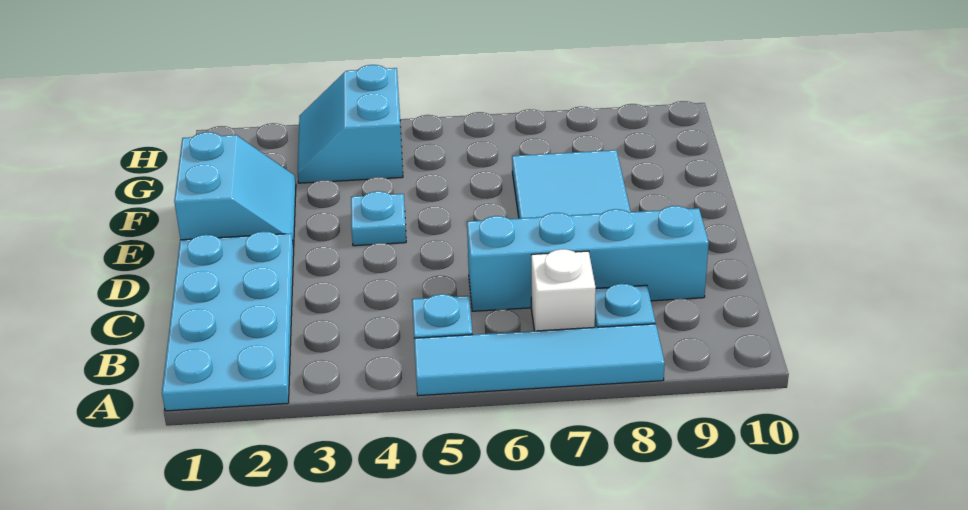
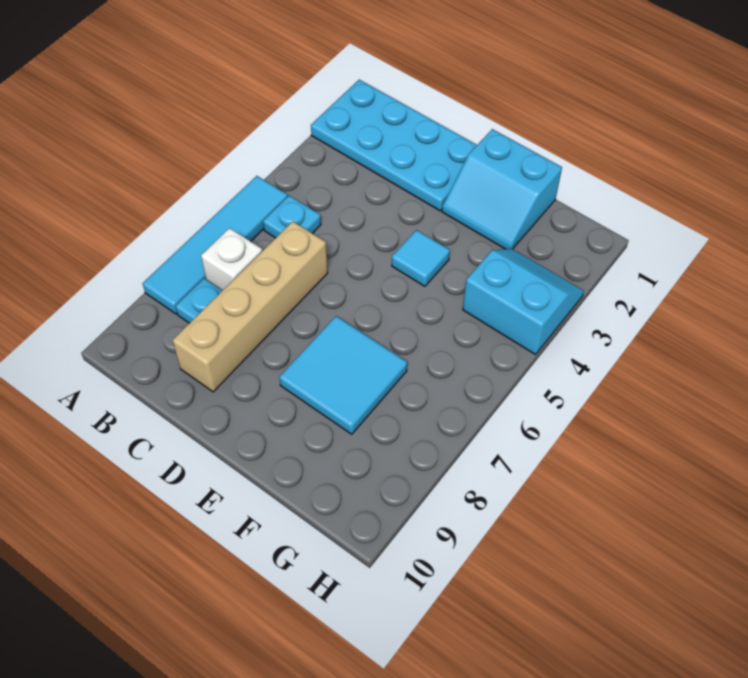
cyan 1x4 brick [467,206,709,311] -> tan 1x4 brick [173,221,328,392]
cyan 1x1 plate [351,191,406,246] -> cyan 1x1 tile [392,230,450,286]

